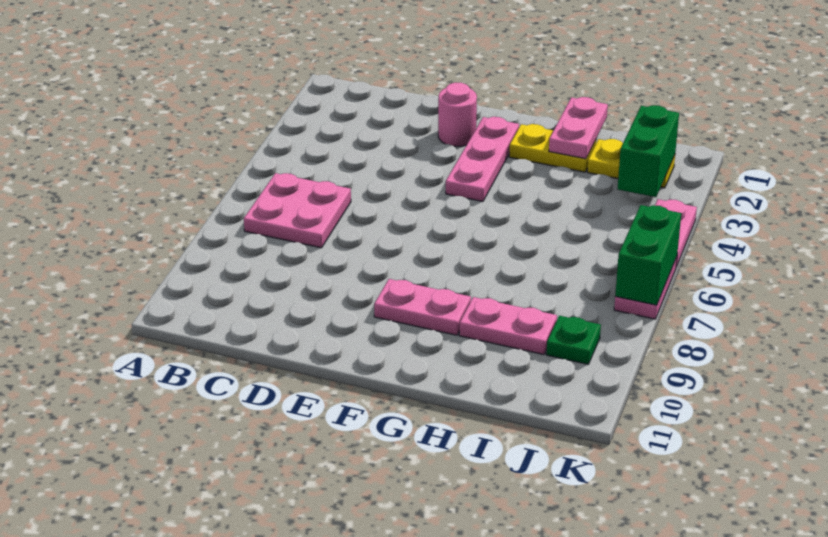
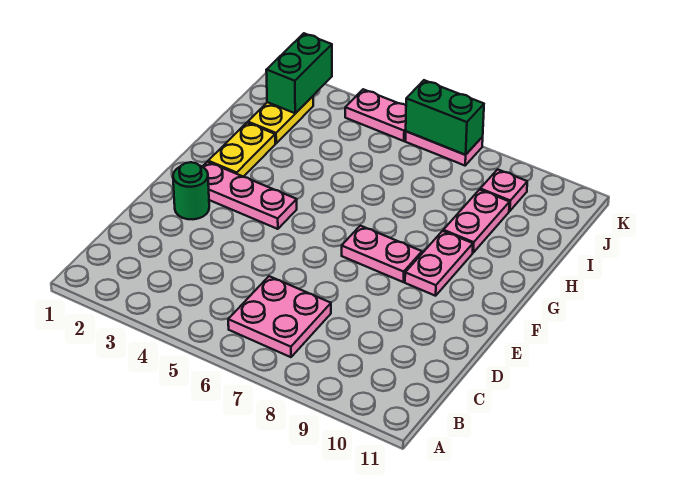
pink 1x1 round brick [438,82,477,147] -> green 1x1 round brick [173,162,209,219]
pink 1x2 plate [549,97,608,159] -> pink 1x2 plate moved to [342,226,422,282]
green 1x2 brick [618,105,679,197] -> green 1x2 brick turned to [266,33,332,113]
green 1x1 plate [546,316,601,364] -> pink 1x1 plate [480,169,527,211]

